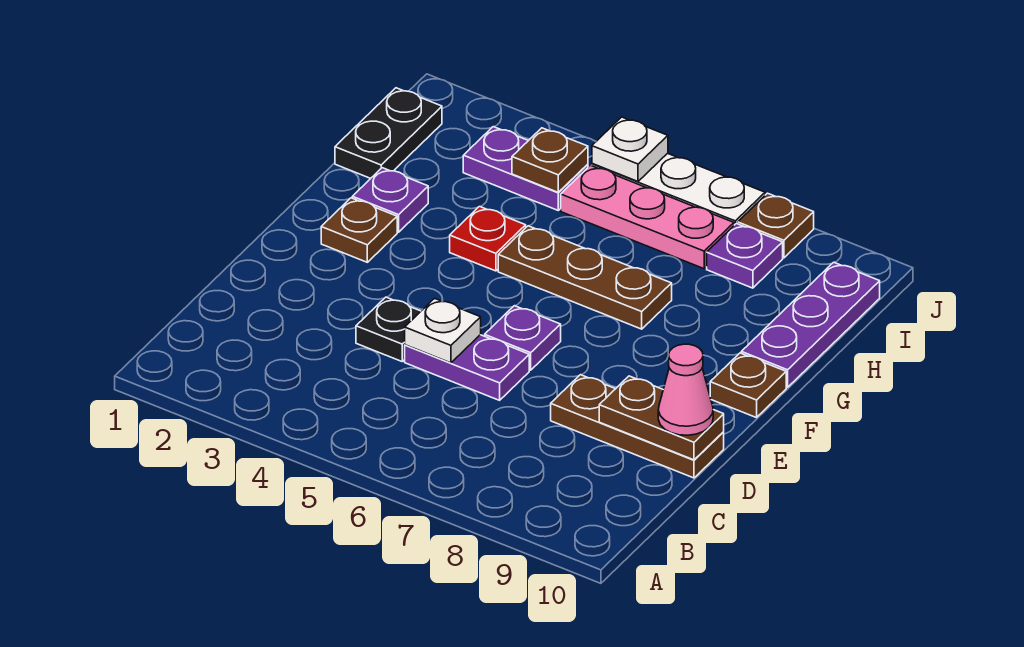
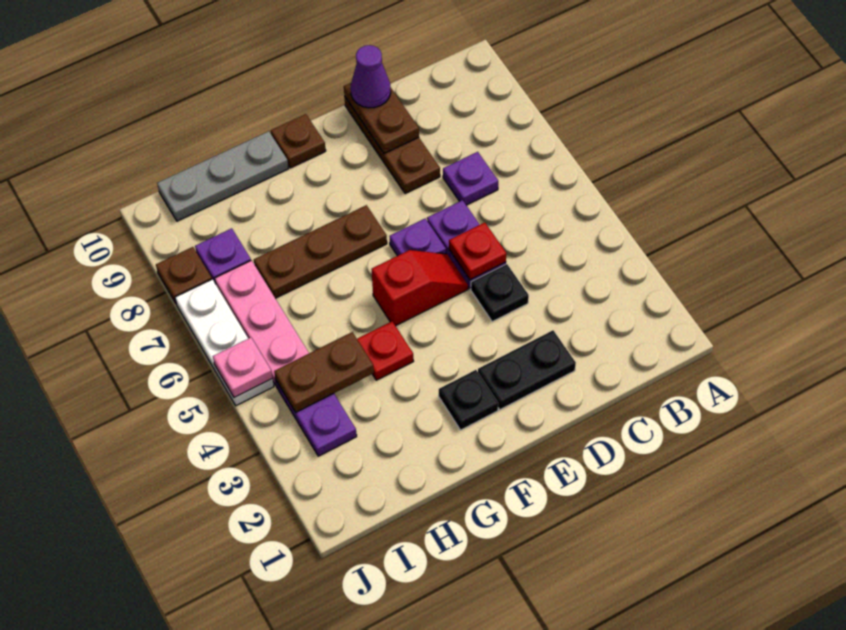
white 1x1 plate [405,298,481,363] -> red 1x1 plate [449,223,506,280]
pink 1x1 cone [658,344,713,435] -> purple 1x1 cone [351,45,391,108]
none -> red 1x2 slope [371,250,468,326]
brown 1x1 plate [321,198,397,262] -> black 1x1 plate [439,370,498,430]
purple 1x1 plate [352,168,428,232] -> purple 1x1 plate moved to [443,152,498,205]
brown 1x3 plate [498,226,672,329] -> brown 1x3 plate turned to [254,205,387,298]
purple 1x3 plate [741,262,880,387] -> grey 1x3 plate [157,131,289,221]
black 1x2 plate [335,88,442,178] -> black 1x2 plate moved to [478,330,576,410]
brown 1x1 plate [512,128,588,192] -> brown 1x2 plate [274,332,374,412]
white 1x1 plate [592,117,668,181] -> pink 1x1 plate [213,338,272,398]

